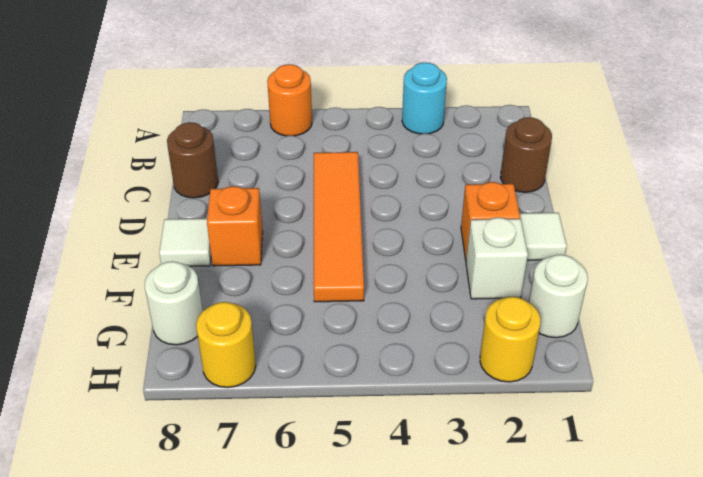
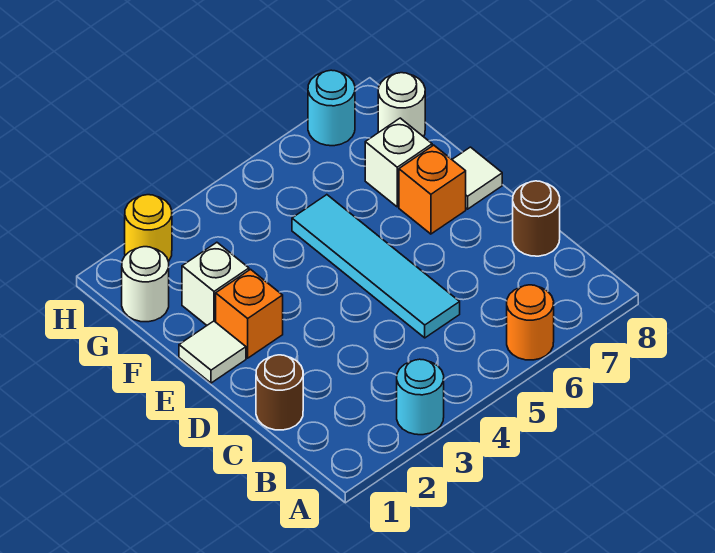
orange 1x4 tile [314,152,364,302] -> cyan 1x4 tile [292,195,460,338]
none -> white 1x1 brick [365,118,432,207]
yellow 1x1 round brick [196,302,256,387] -> cyan 1x1 round brick [308,70,355,146]

